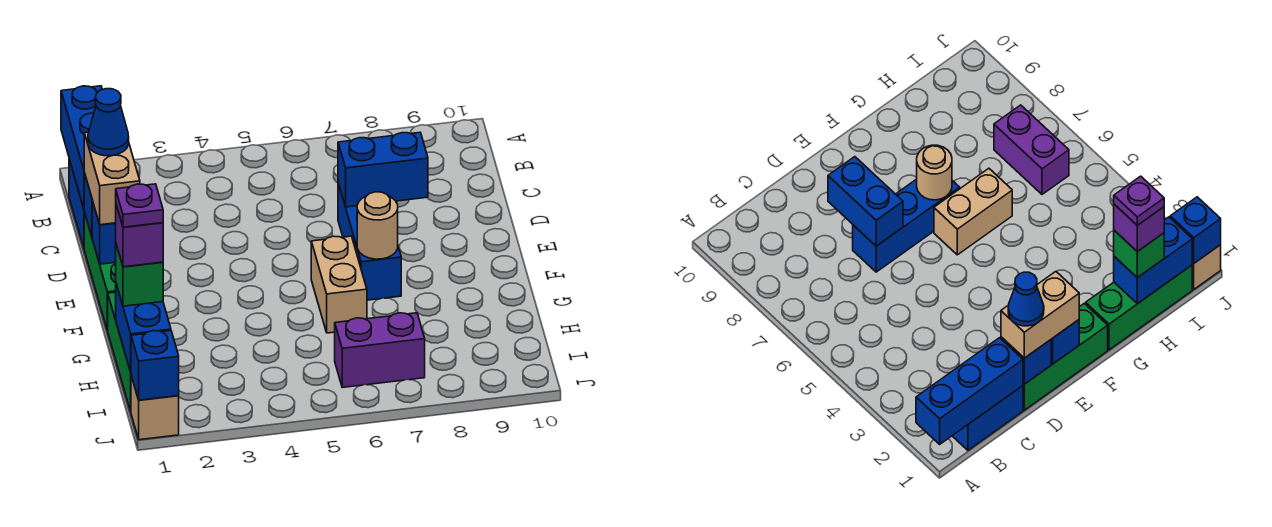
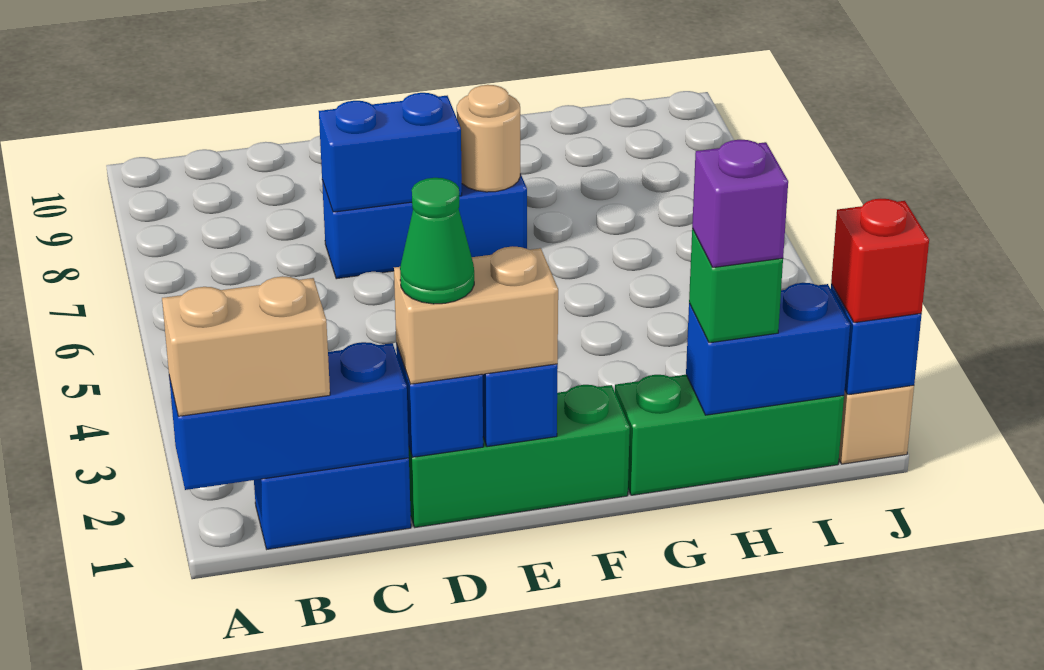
blue 1x1 cone [88,89,129,156] -> green 1x1 cone [400,178,474,304]
blue 1x2 brick [338,132,428,207] -> blue 1x2 brick turned to [319,93,462,212]
tan 1x2 brick [311,236,367,333] -> tan 1x2 brick moved to [162,276,330,416]
purple 1x1 plate [116,184,163,227] -> none
purple 1x2 brick [335,313,425,387] -> none
none -> red 1x1 brick [831,199,929,323]

